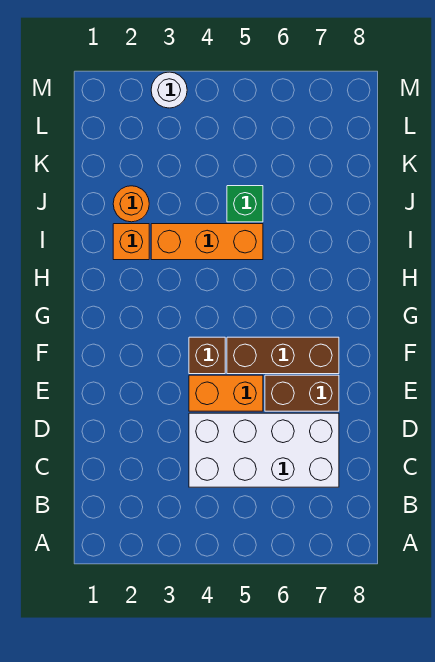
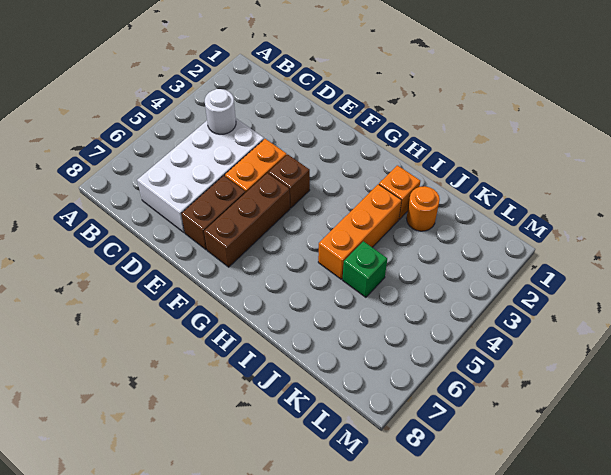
white 1x1 round brick [151,72,187,108] -> white 1x1 round brick moved to [205,89,236,134]

